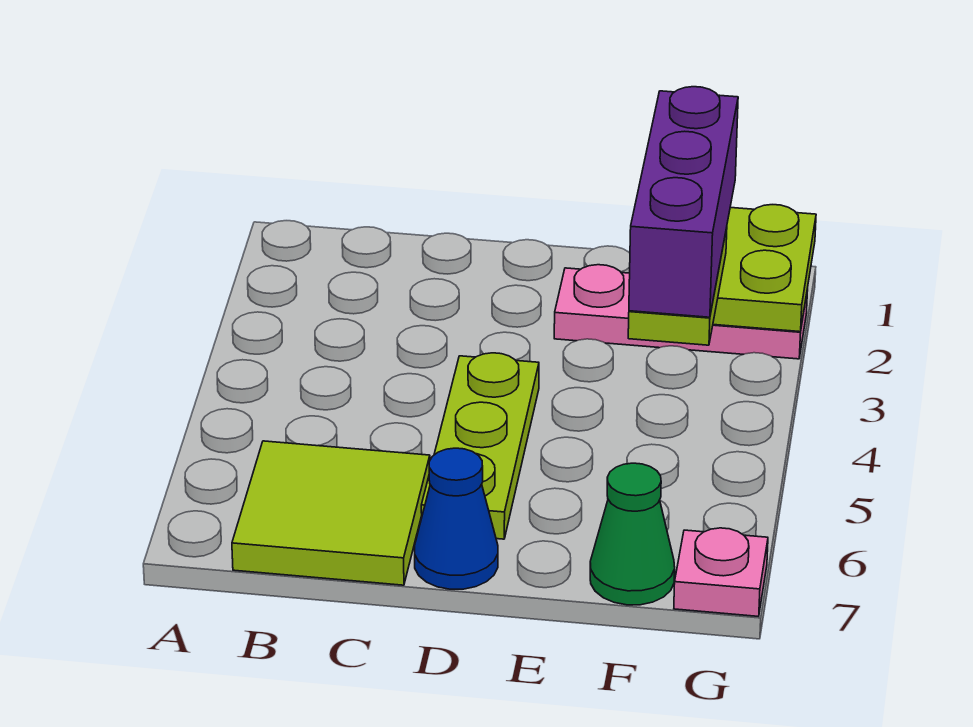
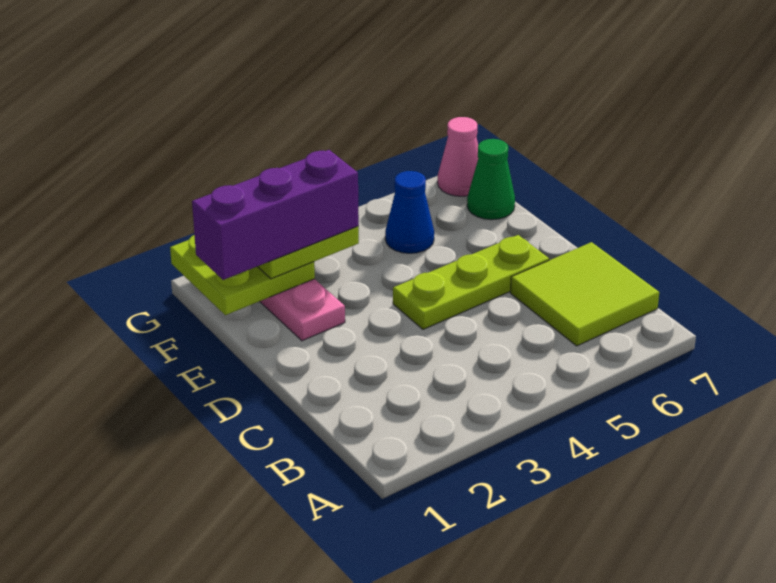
blue 1x1 cone [415,448,498,589] -> blue 1x1 cone moved to [385,171,434,253]
pink 1x1 plate [674,528,768,616] -> pink 1x1 cone [438,117,478,196]

